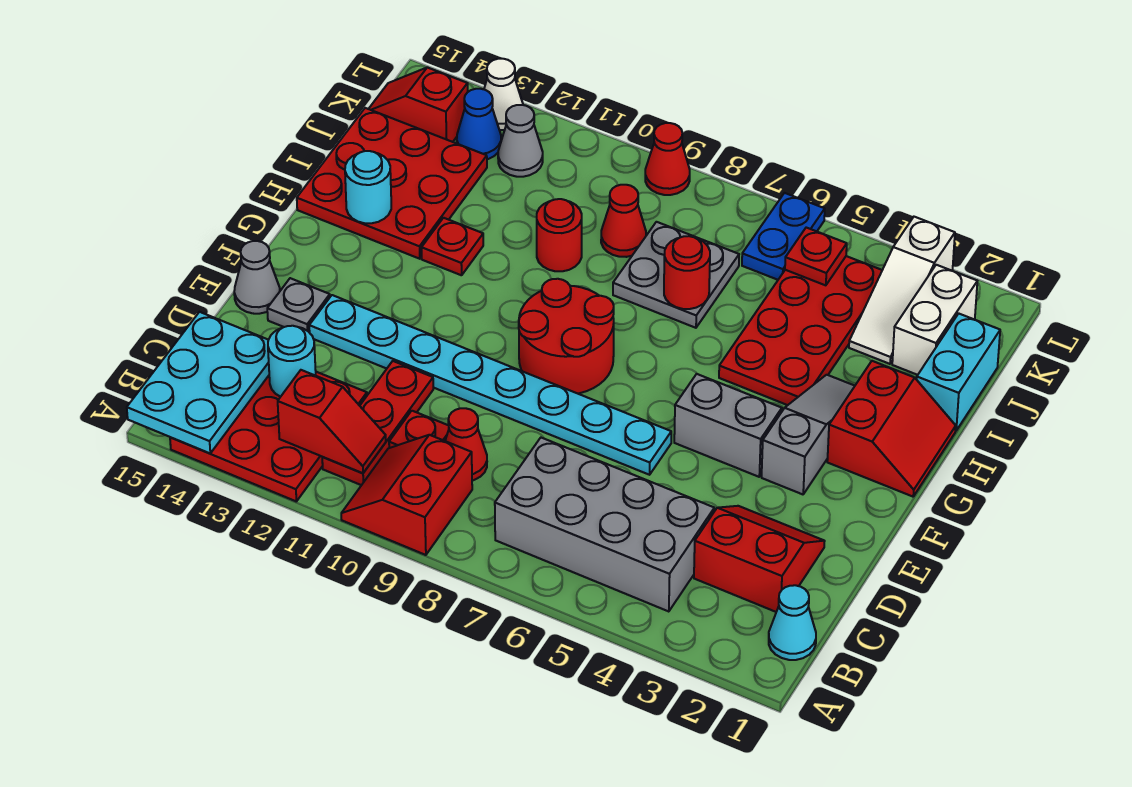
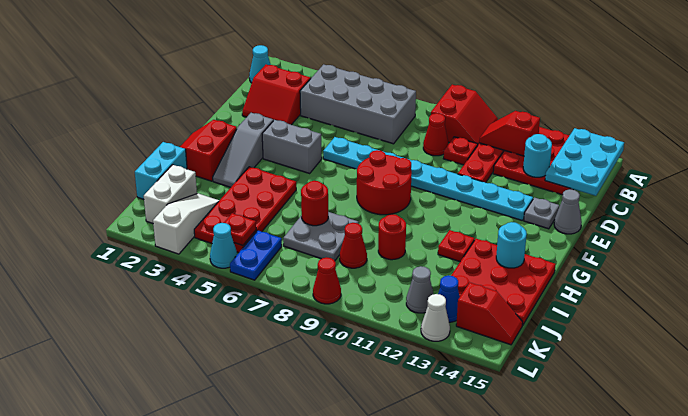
none -> cyan 1x1 cone [210,223,237,268]

